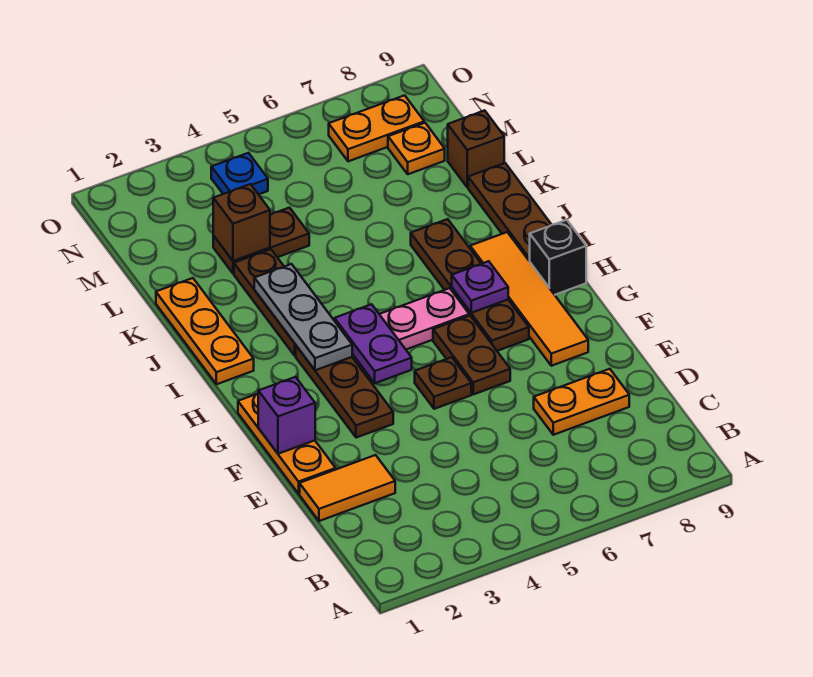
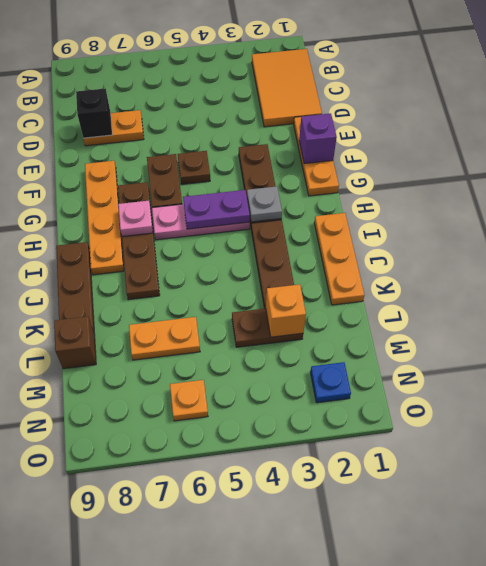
orange 1x2 tile [300,455,395,521] -> orange 2x3 tile [252,49,322,127]
orange 1x4 tile [470,232,588,366] -> orange 1x4 plate [85,161,124,275]
purple 1x2 plate [335,304,412,383] -> purple 1x2 plate turned to [183,190,250,229]
grey 1x3 plate [254,264,352,370] -> grey 1x1 plate [247,186,282,222]
purple 1x1 plate [452,261,508,313] -> pink 1x1 plate [118,201,153,236]
black 1x1 brick [530,220,586,295] -> black 1x1 brick moved to [76,88,112,138]
brown 1x1 brick [213,184,270,261] -> orange 1x1 brick [266,284,306,337]
orange 1x1 plate [388,123,445,174] -> orange 1x1 plate moved to [170,380,208,421]
blue 1x1 plate [211,153,268,194] -> blue 1x1 plate moved to [310,362,351,403]
orange 1x2 plate [329,95,424,161] -> orange 1x2 plate moved to [129,317,200,360]

